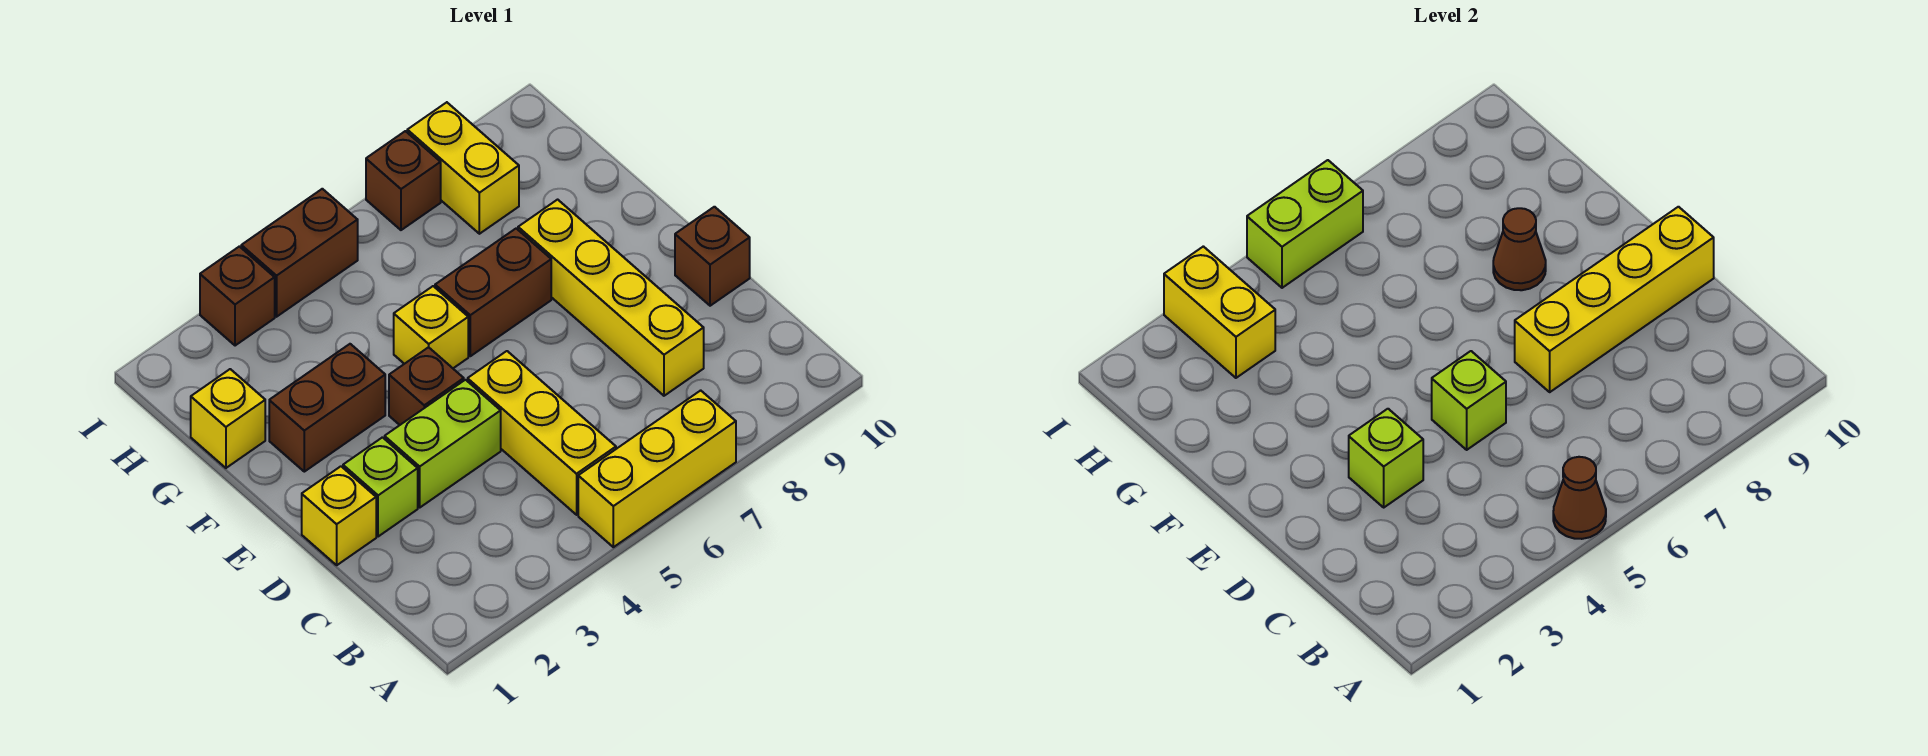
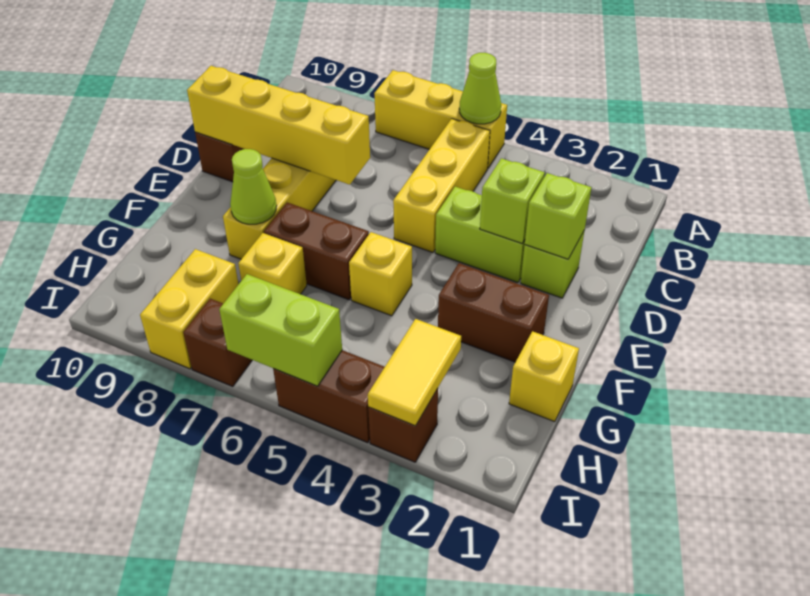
brown 1x1 cone [1553,457,1606,539] -> lime 1x1 cone [459,53,501,124]
yellow 1x1 brick [302,466,376,565] -> yellow 1x1 brick moved to [238,233,307,294]
lime 1x1 brick [1432,351,1506,450] -> lime 1x1 brick moved to [525,173,591,259]
brown 1x1 brick [389,347,464,425] -> none
brown 1x1 cone [1493,208,1546,290] -> lime 1x1 cone [230,149,277,224]
yellow 1x2 brick [1164,246,1275,378] -> yellow 1x2 tile [368,319,461,426]

